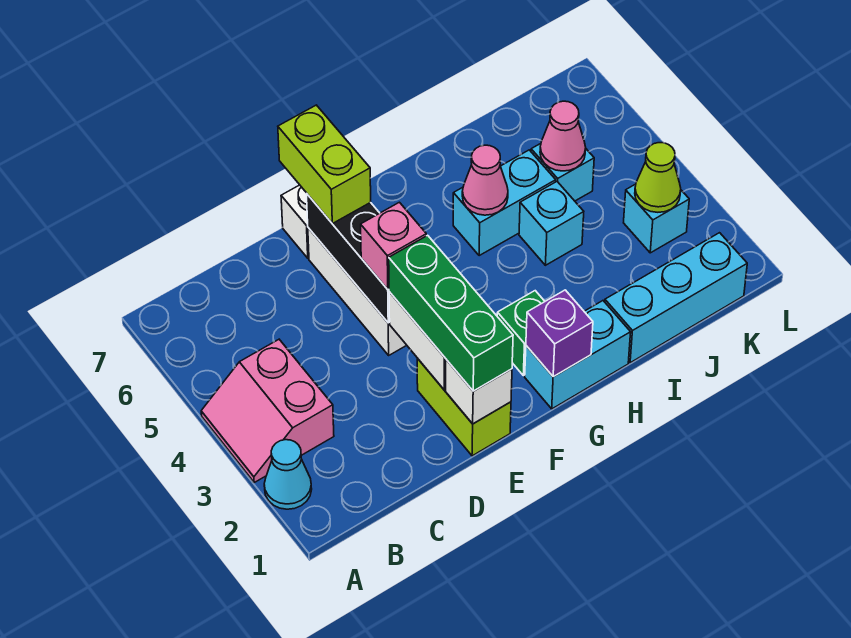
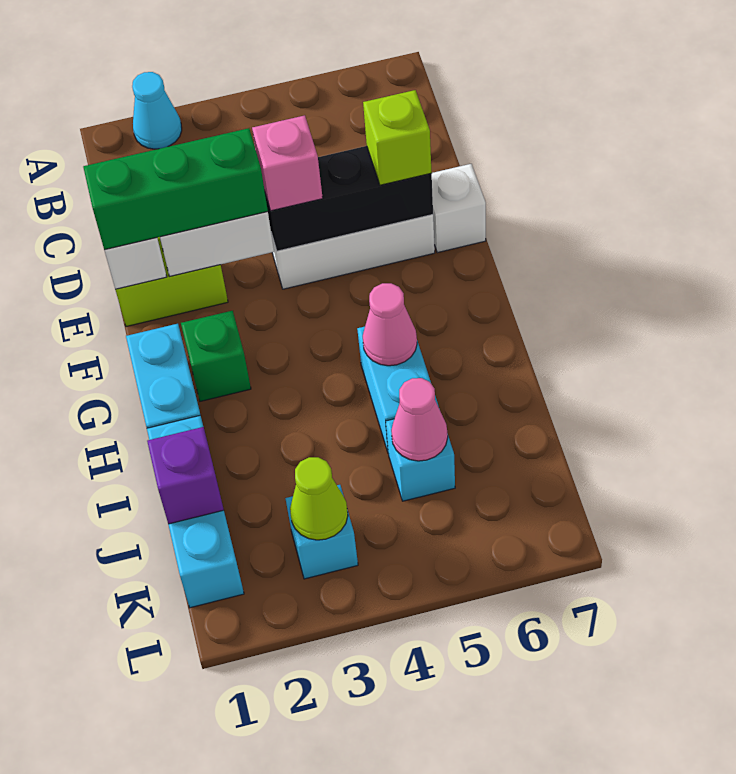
pink 2x2 slope [201,339,334,482] -> none
lime 1x2 brick [278,105,371,224] -> lime 1x1 brick [363,90,432,185]
purple 1x1 brick [526,290,593,377] -> purple 1x1 brick moved to [147,427,224,524]
cyan 1x1 brick [519,182,584,265] -> none

